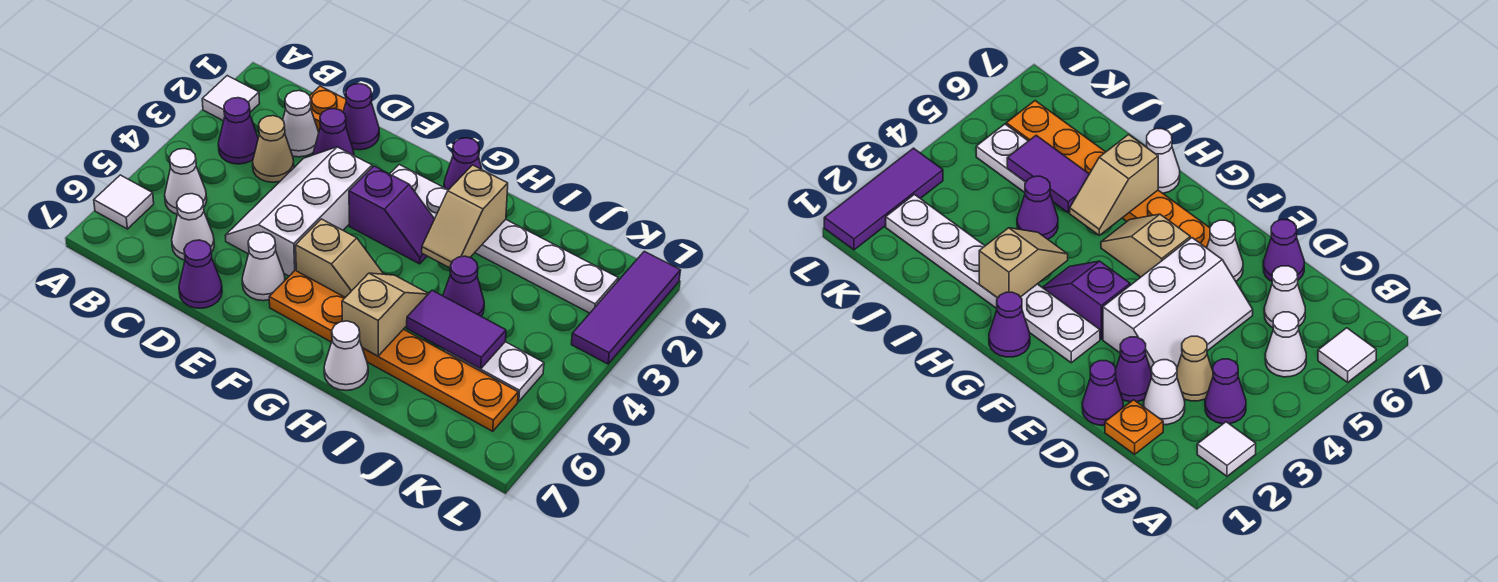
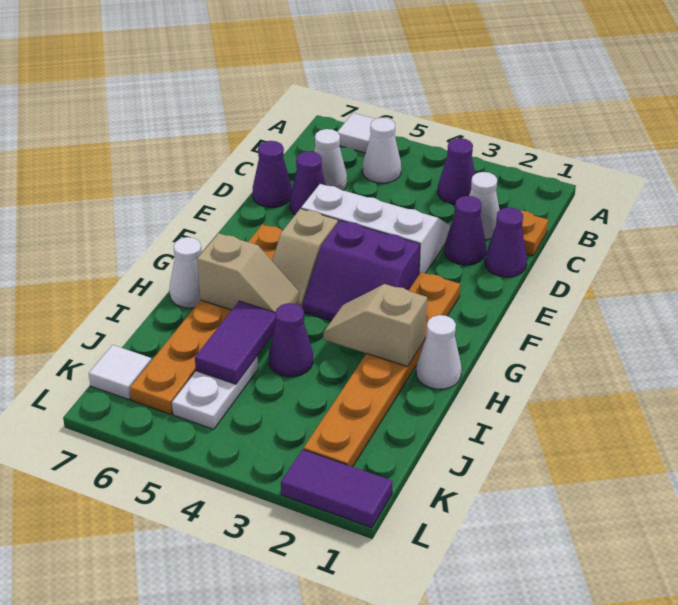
white 1x1 tile [202,76,260,121] -> white 1x1 tile moved to [89,345,151,400]
tan 1x1 cone [253,116,294,182] -> none
white 1x1 cone [242,232,285,301] -> white 1x1 cone moved to [416,315,462,389]
white 1x6 plate [390,165,618,313] -> orange 1x6 plate [304,272,460,467]
purple 1x2 slope [349,166,434,264] -> purple 2x2 slope [302,220,420,321]
purple 1x1 cone [444,138,482,190] -> purple 1x1 cone moved to [290,151,326,214]
purple 1x3 tile [571,251,681,364] -> purple 1x2 tile [281,449,393,528]

